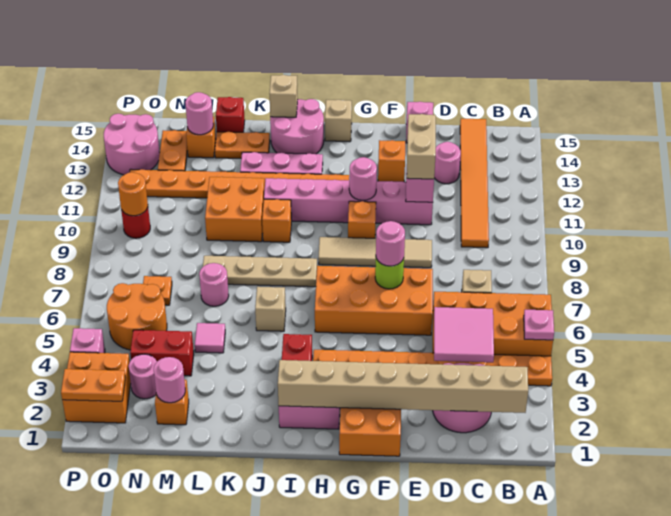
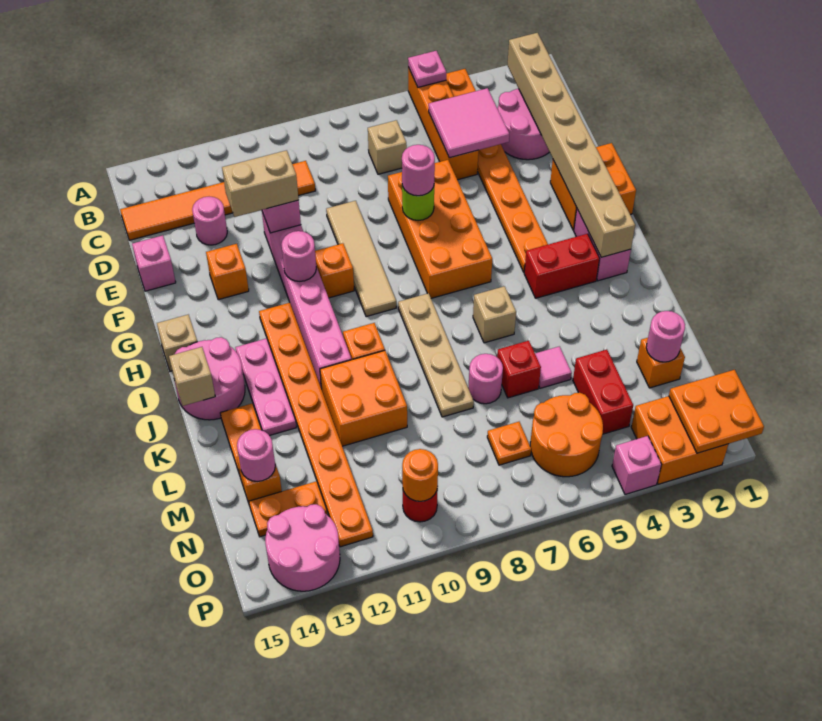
orange 2x4 brick [433,292,553,356] -> orange 1x4 brick [408,67,478,180]
red 1x1 brick [216,97,245,132] -> red 1x1 brick moved to [497,341,541,398]
pink 1x1 round brick [129,354,157,399] -> none
orange 1x2 plate [61,369,126,401] -> orange 2x2 plate [669,370,764,453]

